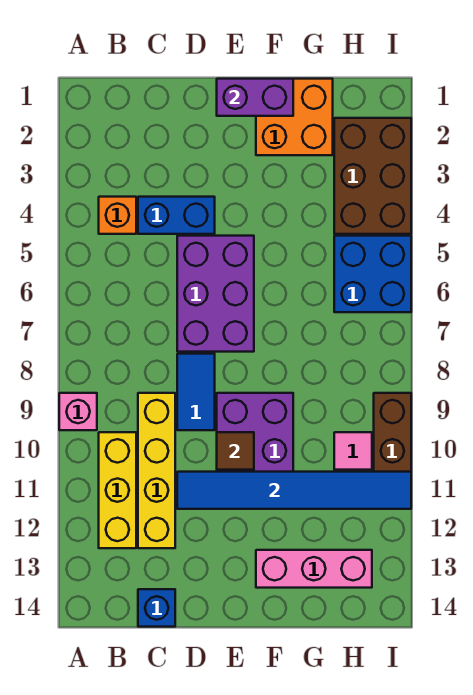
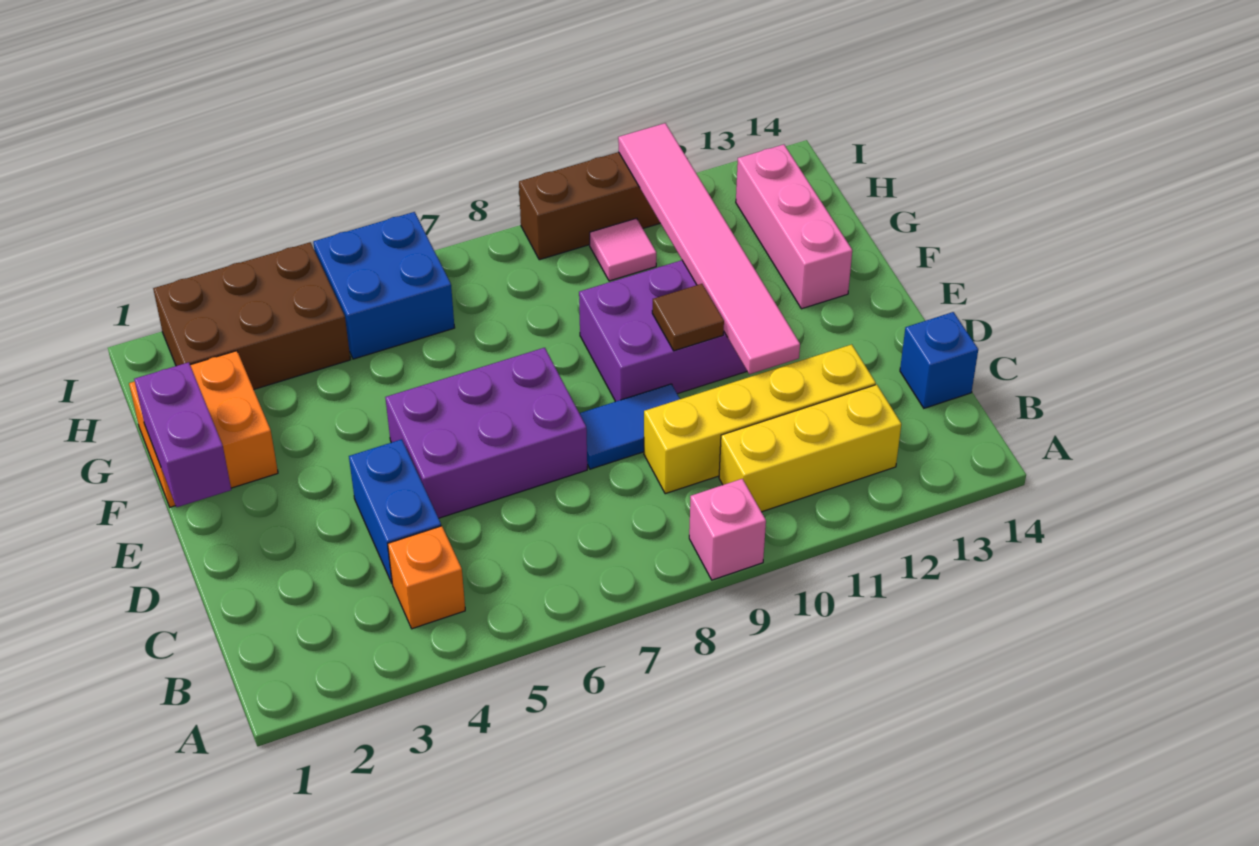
blue 1x6 tile [177,472,411,509] -> pink 1x6 tile [618,123,800,374]

